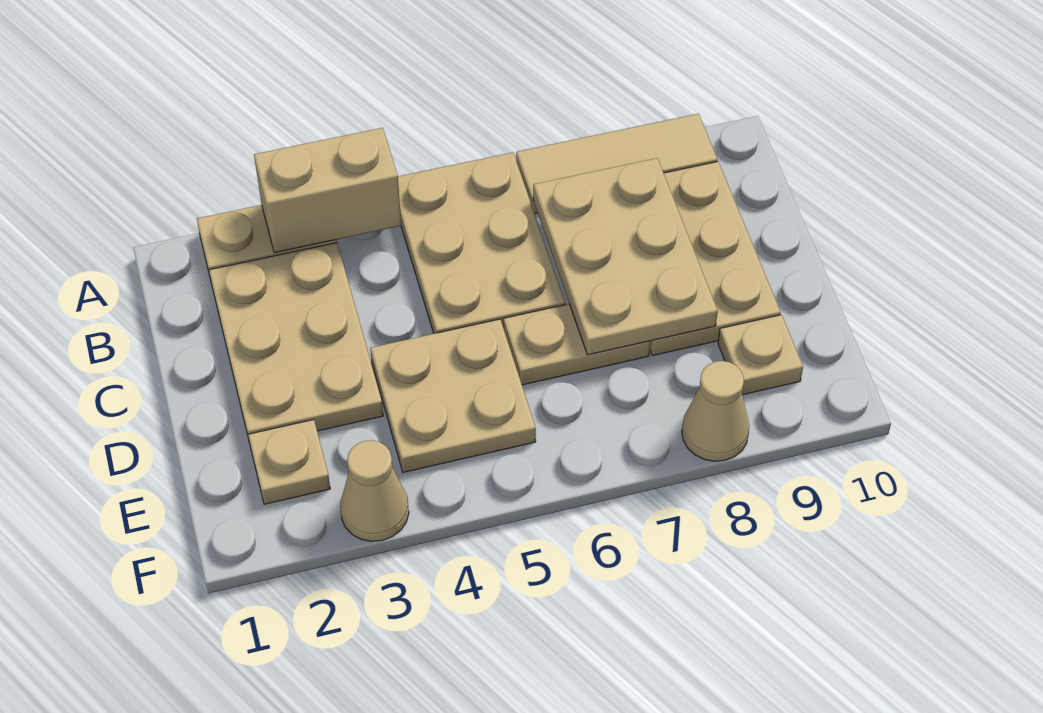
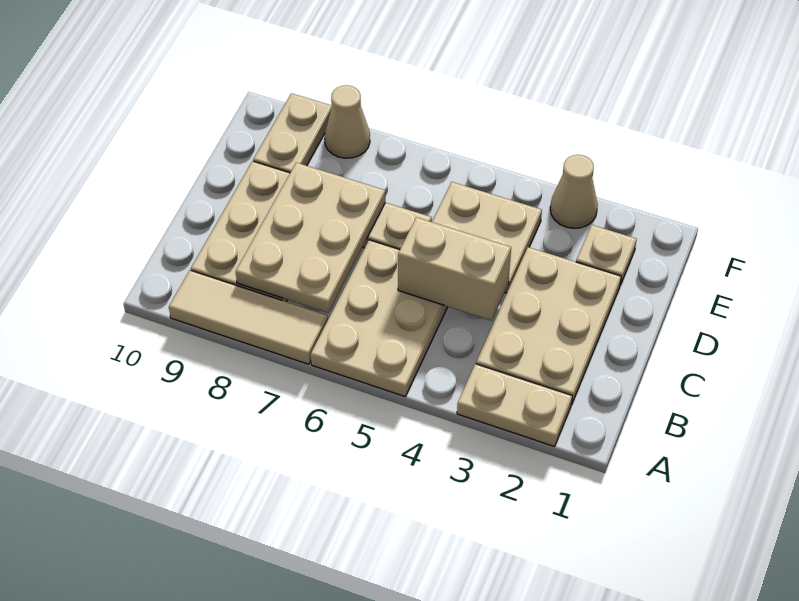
tan 1x2 brick [254,128,401,253] -> tan 1x2 brick moved to [398,217,511,320]
tan 1x1 plate [718,315,803,395] -> tan 1x2 plate [253,93,332,173]

